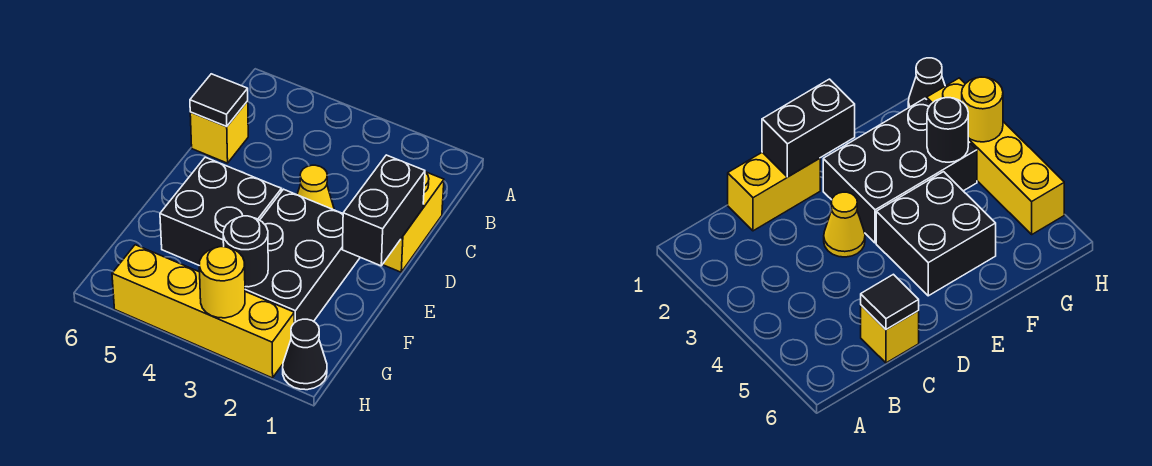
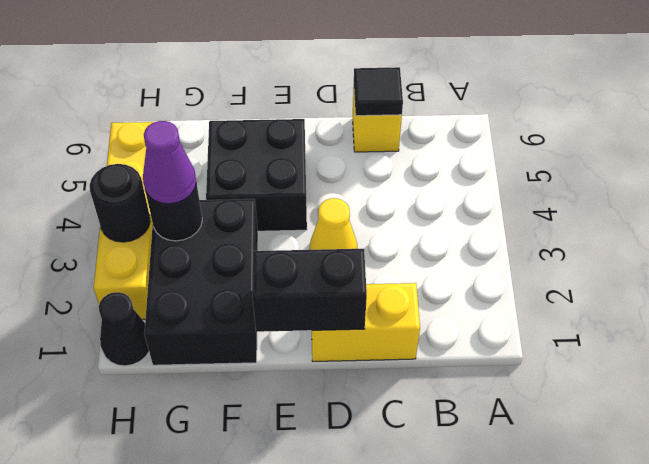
black 2x3 brick [245,189,360,323] -> black 2x3 brick turned to [144,199,258,365]
none -> purple 1x1 cone [143,121,196,204]
yellow 1x1 round brick [199,247,245,318] -> black 1x1 round brick [90,164,150,242]

